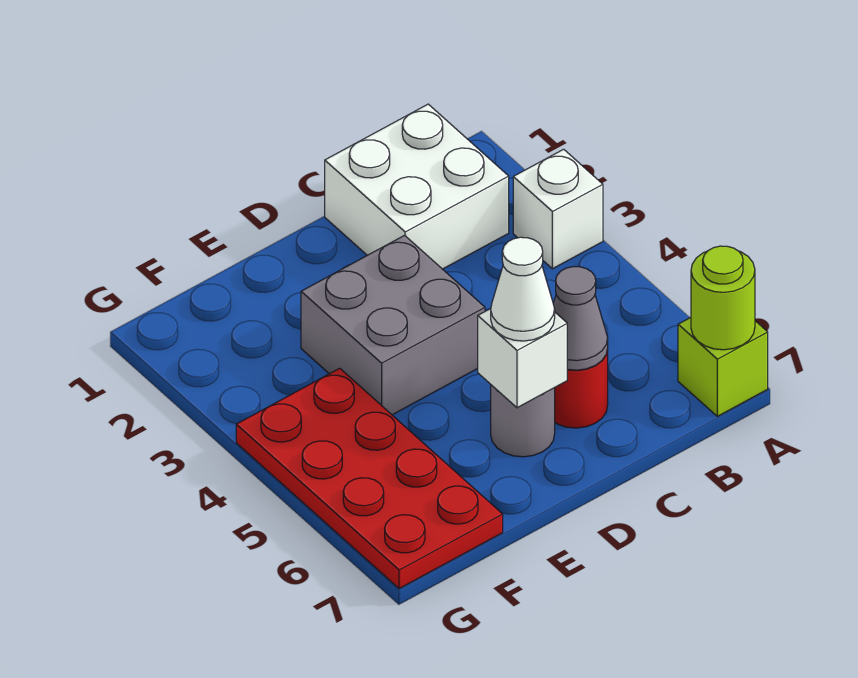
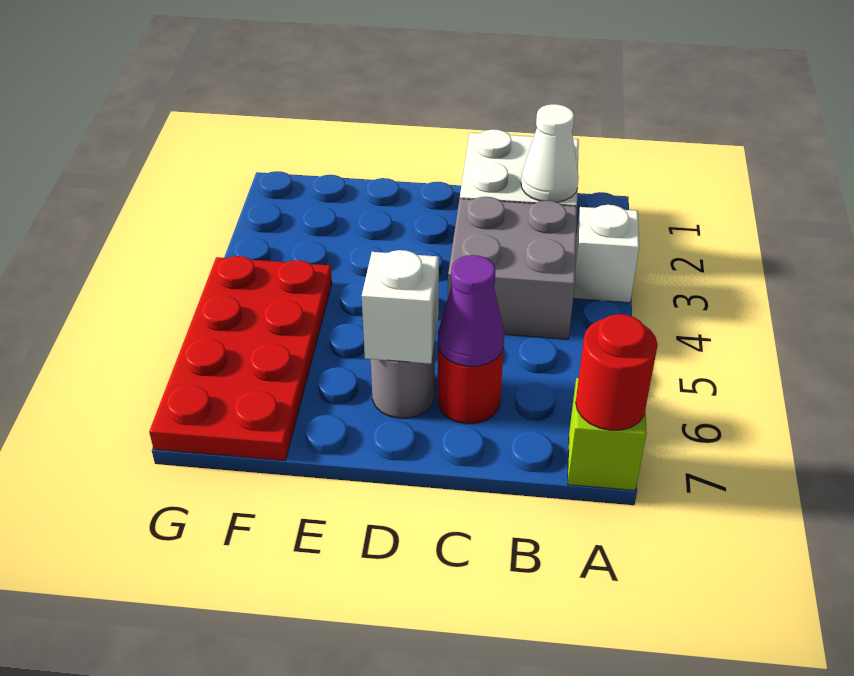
lime 1x1 round brick [691,246,755,350] -> red 1x1 round brick [576,314,658,430]
grey 1x1 cone [553,267,608,370] -> purple 1x1 cone [438,255,504,367]
grey 2x2 brick [301,235,485,415] -> grey 2x2 brick moved to [448,197,577,339]
white 1x1 cone [491,237,555,341] -> white 1x1 cone moved to [521,104,579,202]

